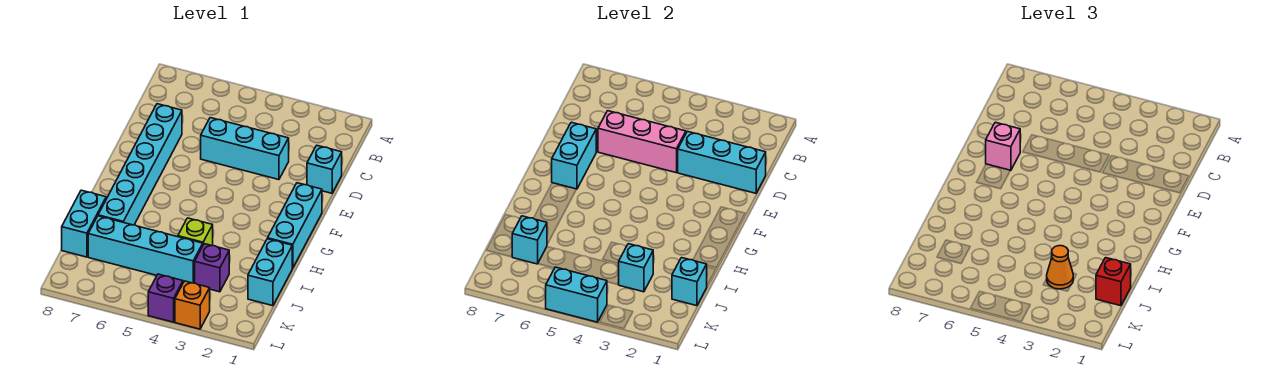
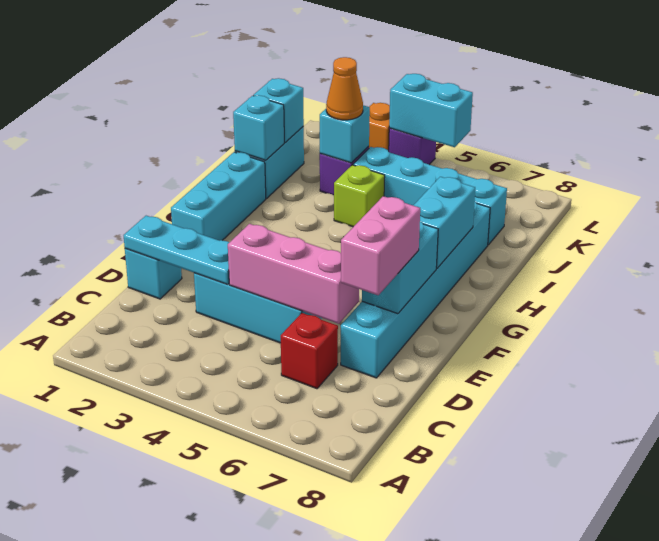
cyan 1x3 brick [677,131,766,193] -> cyan 1x3 plate [124,216,229,284]
pink 1x1 brick [986,122,1020,171] -> pink 1x2 brick [341,196,420,295]
cyan 1x2 brick [62,190,106,257] -> cyan 1x2 brick moved to [413,177,475,268]
red 1x1 brick [1096,258,1131,306] -> red 1x1 brick moved to [281,313,338,389]
cyan 1x1 brick [512,216,547,264] -> cyan 1x1 brick moved to [233,95,284,160]

